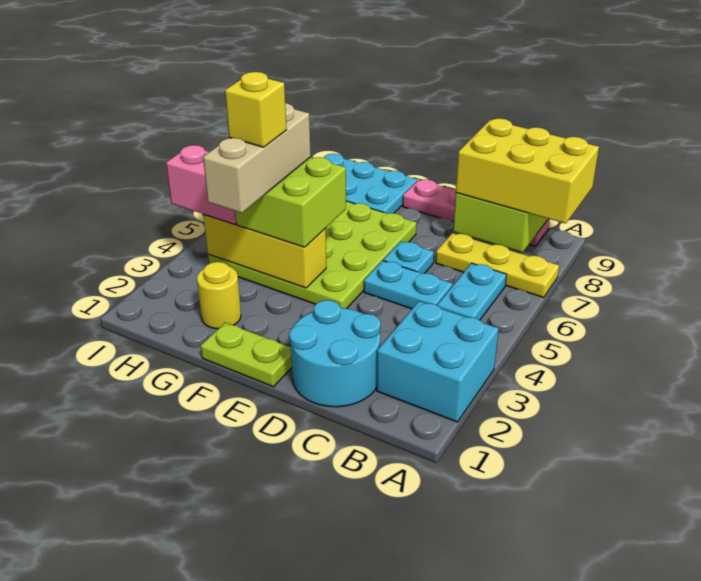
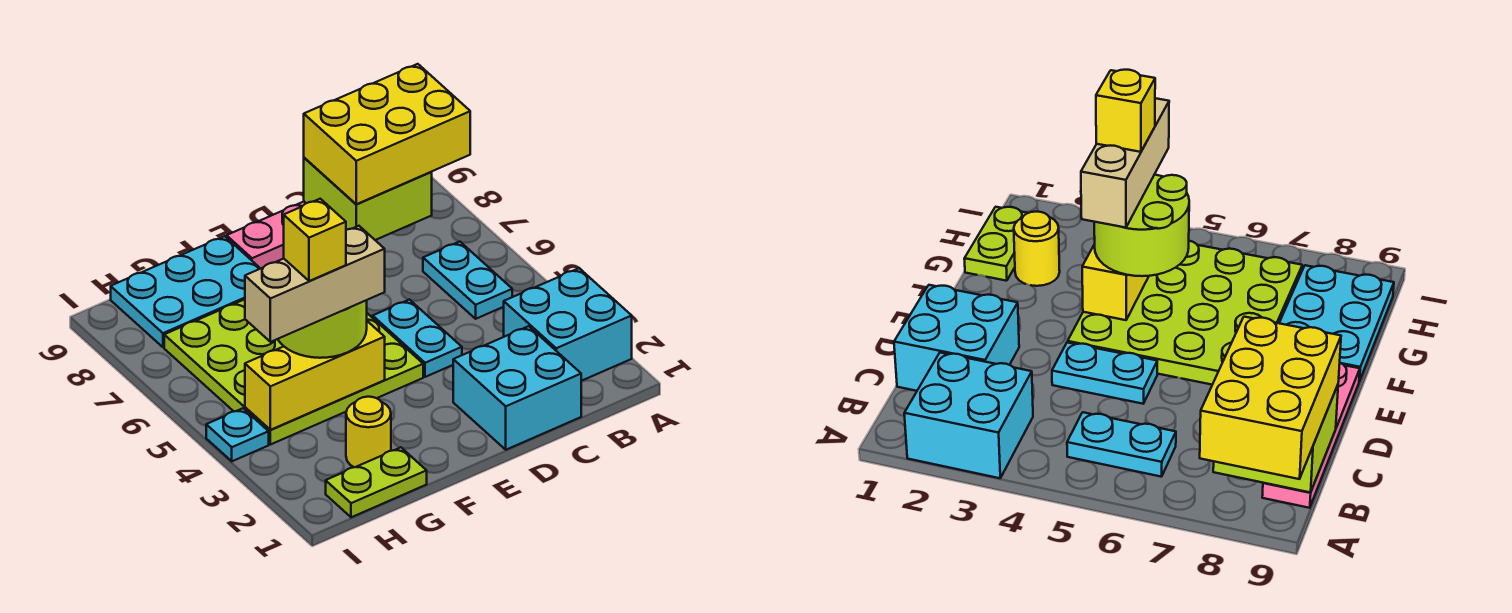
yellow 1x3 plate [436,233,559,297] -> none
cyan 2x2 round brick [289,300,381,407] -> cyan 2x2 brick [453,326,581,450]
cyan 1x2 plate [364,261,453,309] -> cyan 1x2 plate turned to [373,300,462,377]
cyan 1x1 plate [383,241,434,274] -> cyan 1x1 plate moved to [206,408,269,461]
lime 1x2 plate [201,323,292,387] -> lime 1x2 plate moved to [326,447,427,517]
lime 2x2 brick [236,157,346,247] -> lime 2x2 round brick [278,300,367,358]
tan 1x3 brick [203,103,311,213] -> tan 1x3 brick turned to [245,226,385,342]
pink 1x2 brick [166,145,237,225] -> none

